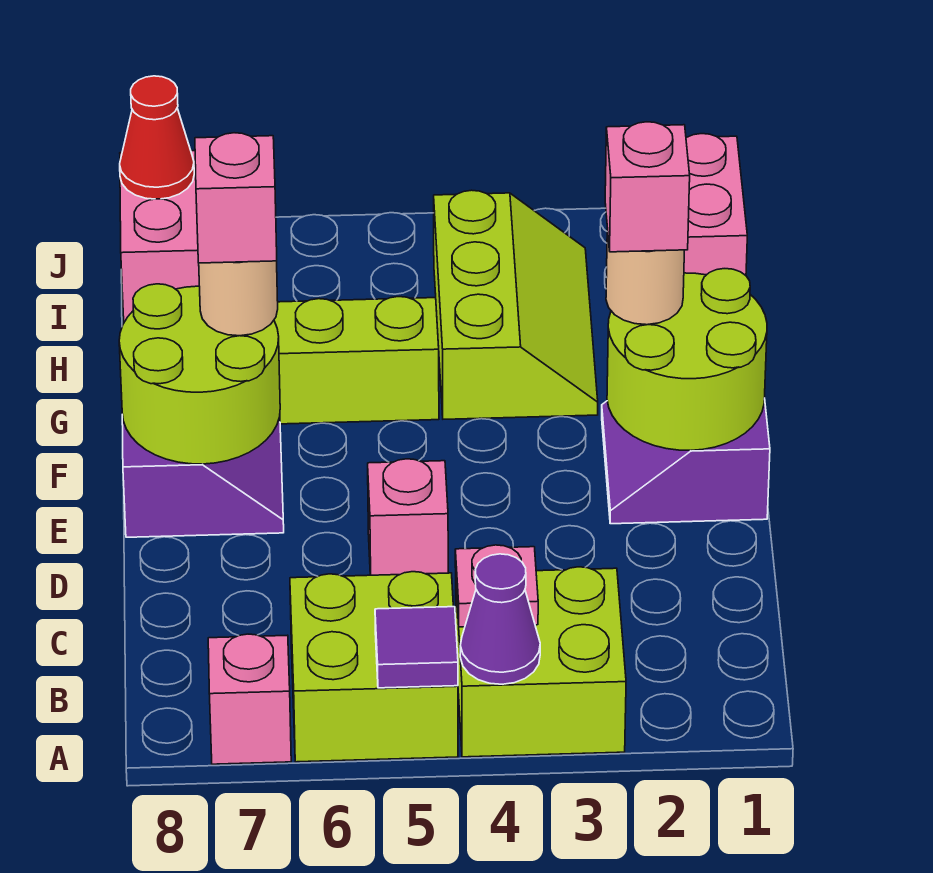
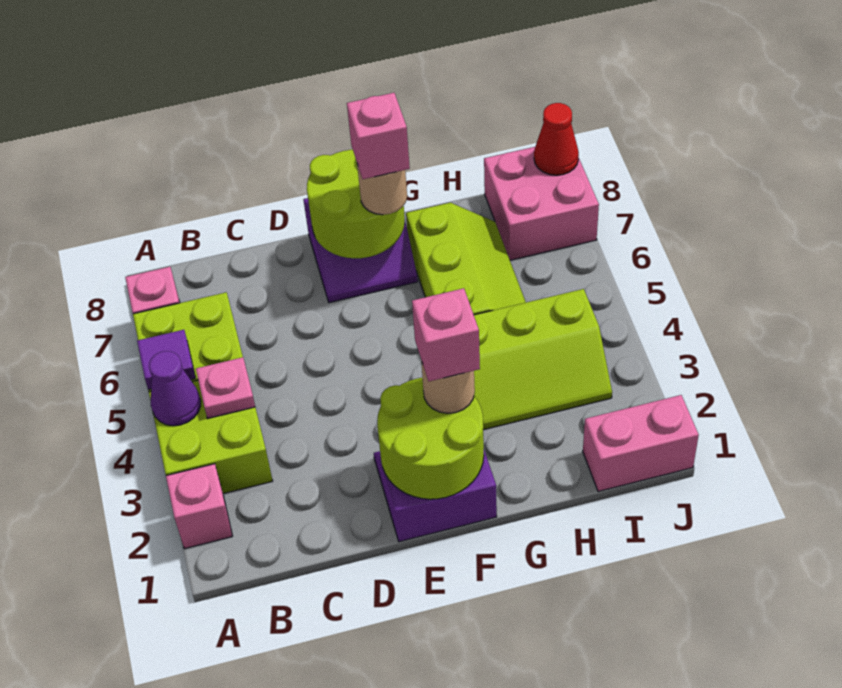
pink 1x1 brick [368,459,448,575] -> pink 1x1 brick moved to [166,464,232,549]

